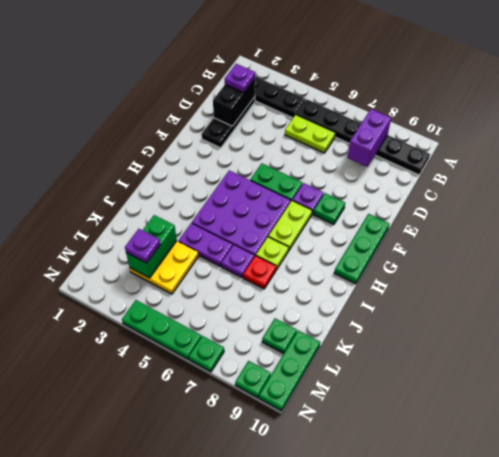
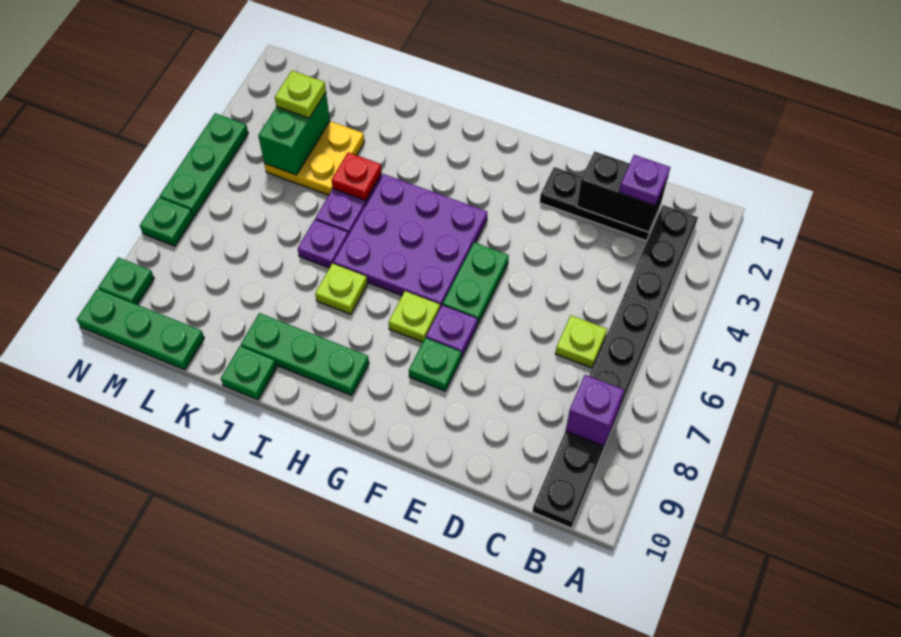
purple 1x2 brick [347,109,391,167] -> purple 1x1 brick [566,375,624,446]
lime 1x2 plate [285,115,335,153] -> lime 1x1 plate [555,315,607,368]
green 1x3 plate [334,214,389,284] -> green 1x3 plate moved to [241,313,369,395]
lime 1x2 plate [268,201,312,251] -> lime 1x1 plate [389,291,440,342]
red 1x1 plate [243,256,277,289] -> red 1x1 plate moved to [332,152,382,200]
green 1x2 brick [126,215,177,278] -> green 1x2 brick turned to [258,93,330,175]
purple 1x1 plate [125,229,160,263] -> lime 1x1 plate [275,71,326,118]
green 1x1 plate [262,318,297,354] -> green 1x1 plate moved to [221,346,277,400]

